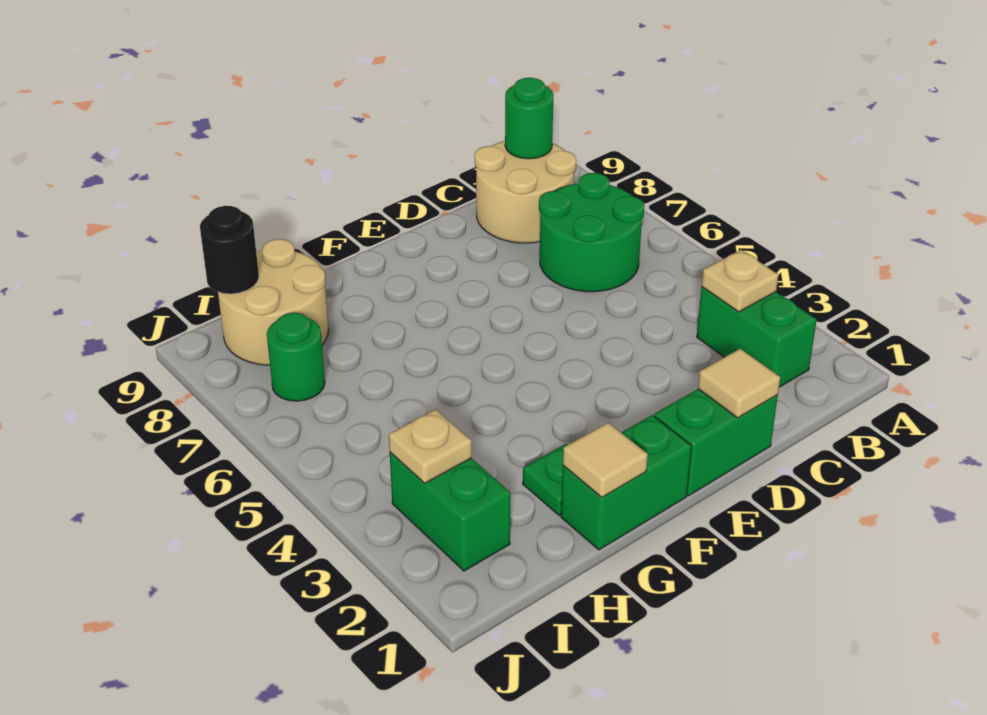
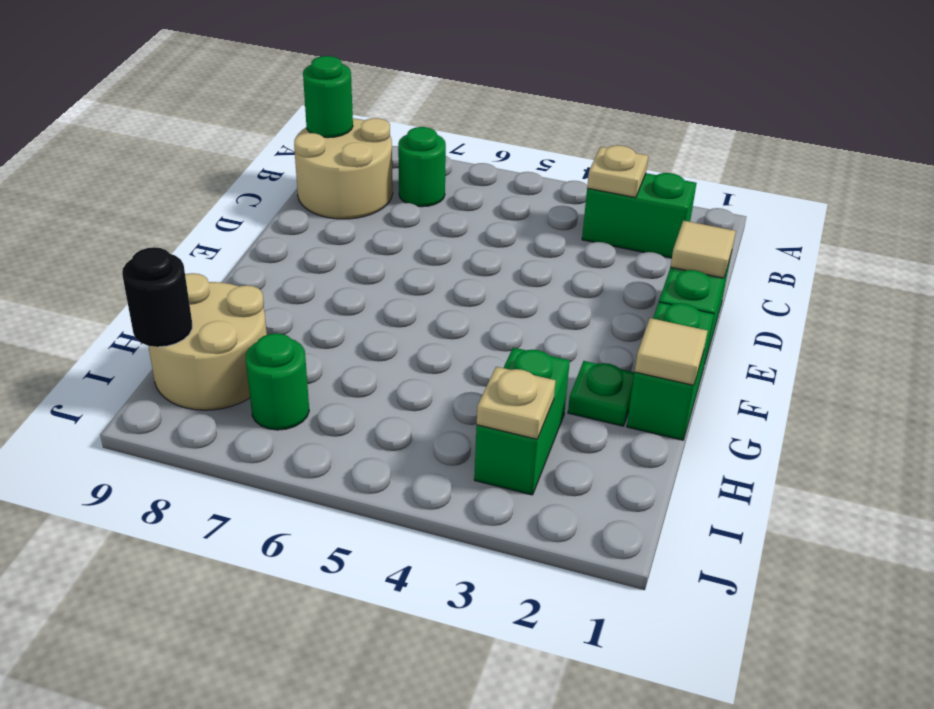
green 2x2 round brick [539,173,644,292] -> green 1x1 round brick [398,127,446,207]
green 1x2 brick [390,452,510,571] -> green 1x2 brick turned to [474,348,570,495]

